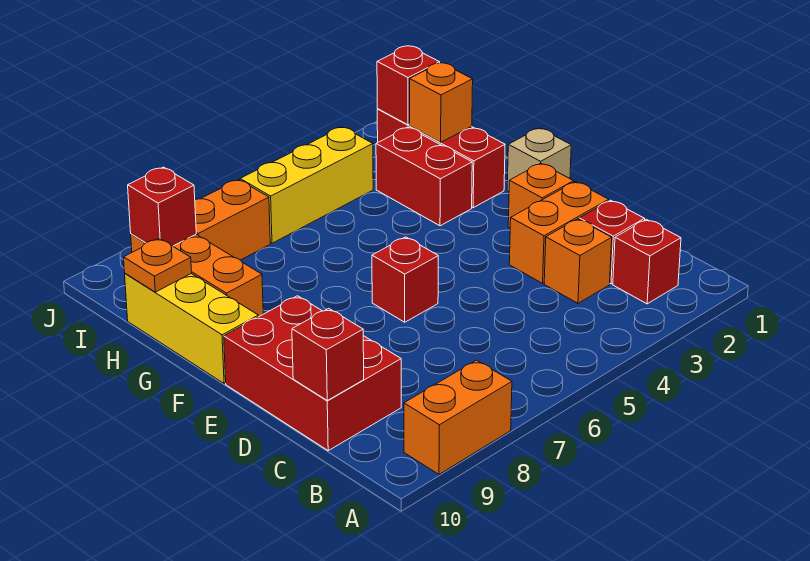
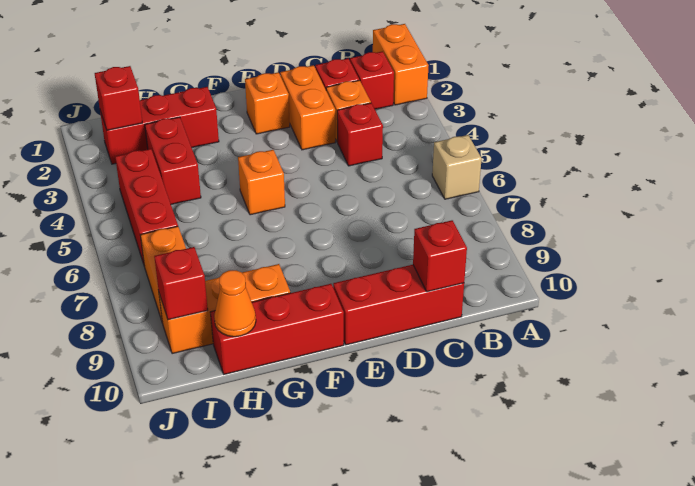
orange 1x2 brick [404,360,512,474] -> orange 1x2 brick moved to [373,24,429,105]
red 2x3 brick [224,296,401,451] -> red 1x3 brick [333,265,464,345]
red 1x1 brick [372,237,438,322] -> red 1x1 brick moved to [337,103,383,166]
tan 1x1 brick [507,128,571,192] -> tan 1x1 brick moved to [432,135,482,199]
yellow 1x3 brick [125,273,258,383] -> red 1x3 brick [210,284,344,374]
red 1x2 brick [376,127,472,226] -> red 1x2 brick turned to [145,117,201,204]
orange 1x1 brick [409,63,473,142] -> orange 1x1 brick moved to [238,150,285,215]
orange 1x1 plate [124,238,192,292] -> orange 1x1 cone [214,270,256,337]
yellow 1x3 brick [240,127,373,243] -> red 1x3 brick [115,149,178,267]

